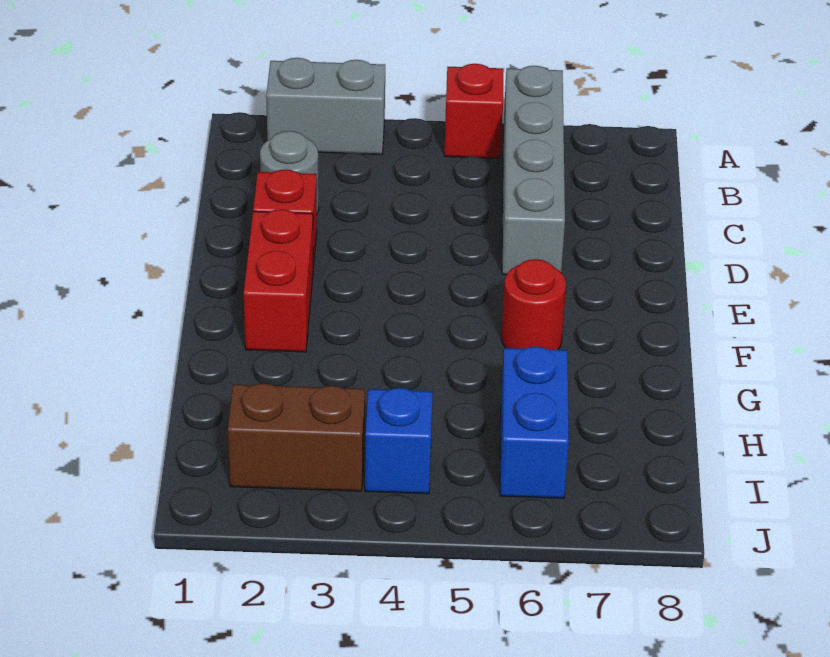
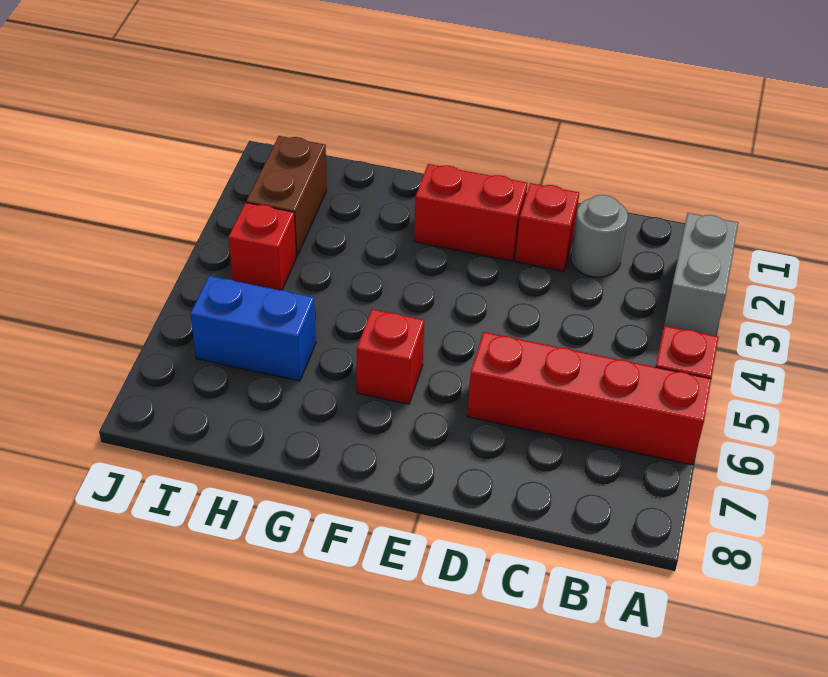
grey 1x4 brick [502,66,565,275] -> red 1x4 brick [467,332,711,465]
red 1x1 round brick [501,259,566,350] -> red 1x1 brick [357,309,424,404]
blue 1x1 brick [365,388,433,494] -> red 1x1 brick [229,203,296,290]

